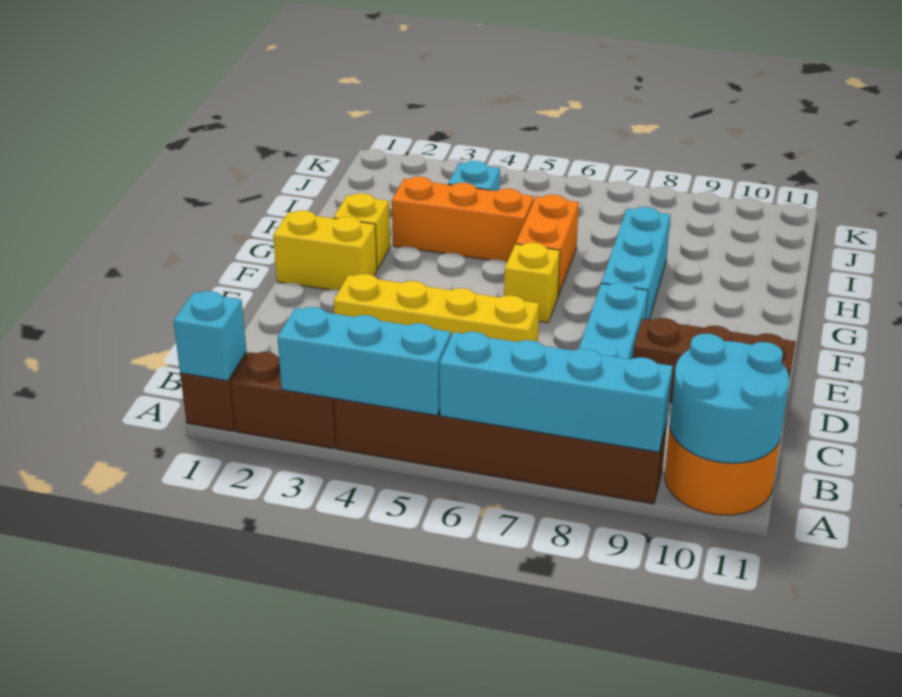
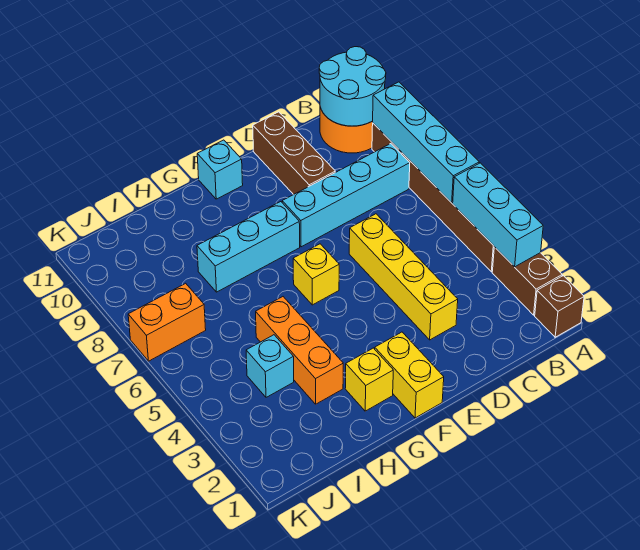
cyan 1x1 brick [173,291,247,381] -> cyan 1x1 brick moved to [197,140,243,199]
orange 1x2 brick [516,195,579,296] -> orange 1x2 brick moved to [128,283,206,361]

